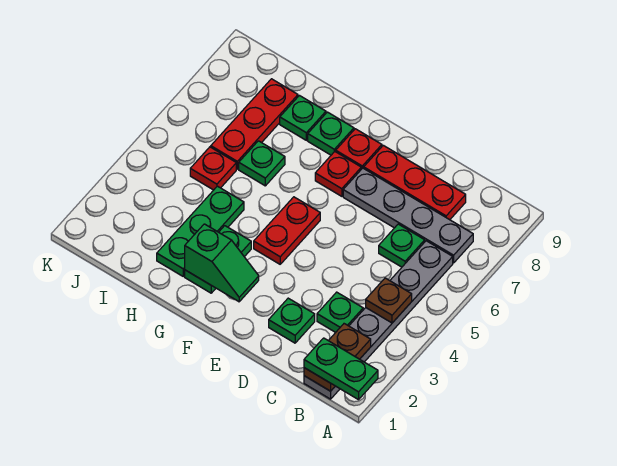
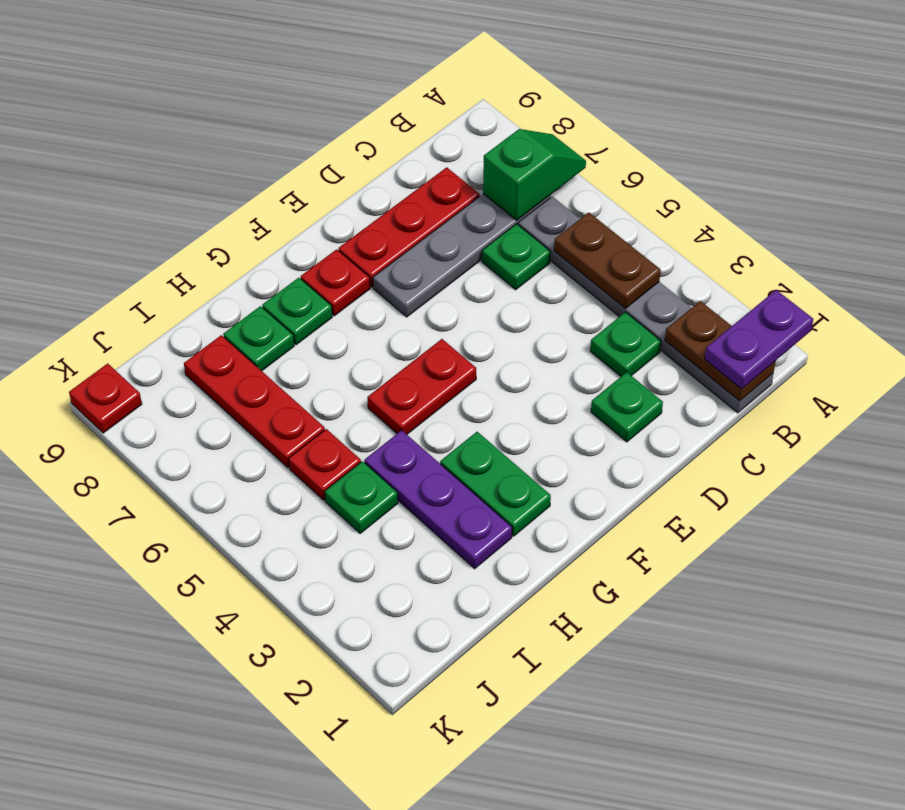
green 1x2 plate [304,338,378,400] -> purple 1x2 plate [705,290,813,389]
brown 1x1 plate [366,278,412,323] -> brown 1x2 plate [554,213,661,308]
green 1x2 slope [185,224,259,302] -> green 1x2 slope moved to [483,129,586,220]
red 1x2 plate [254,197,320,264] -> red 1x2 plate turned to [367,339,476,434]
red 1x1 plate [315,152,361,196] -> red 1x1 plate moved to [69,363,142,433]
green 1x3 plate [157,186,244,276] -> purple 1x3 plate [364,430,512,569]
green 1x1 plate [239,141,285,186] -> green 1x1 plate moved to [325,461,398,533]

